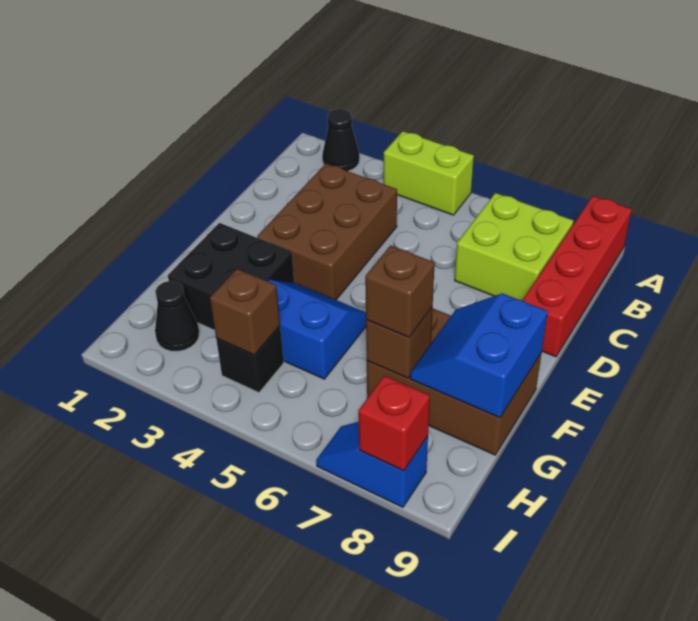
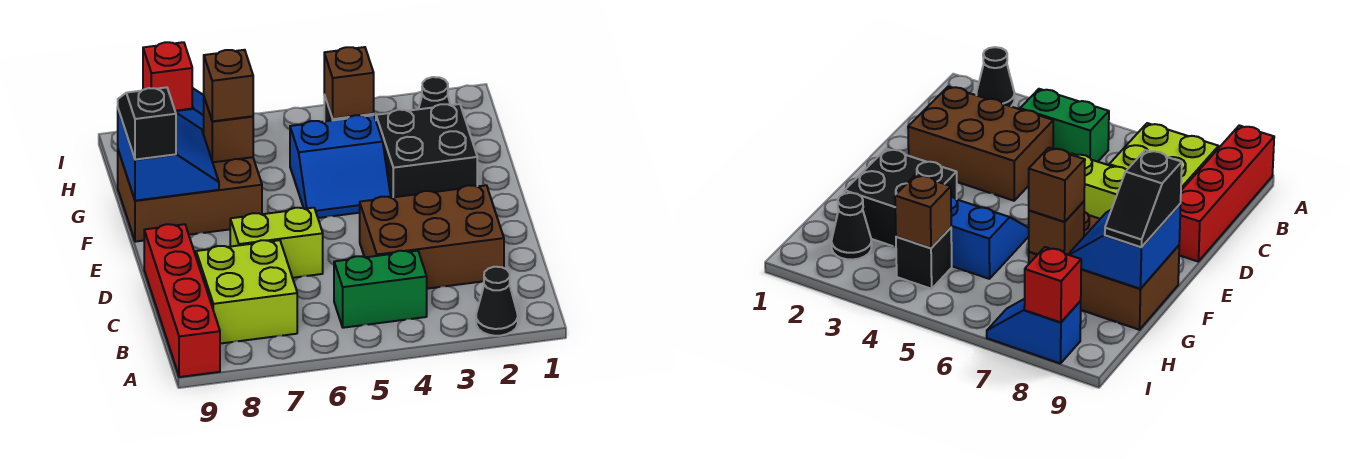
lime 1x2 brick [383,131,474,215] -> lime 1x2 brick moved to [230,208,323,278]
none -> green 1x2 brick [334,251,427,328]
brown 2x3 brick [257,164,397,300] -> brown 2x3 brick turned to [360,185,504,289]
none -> black 1x2 slope [118,87,176,160]

